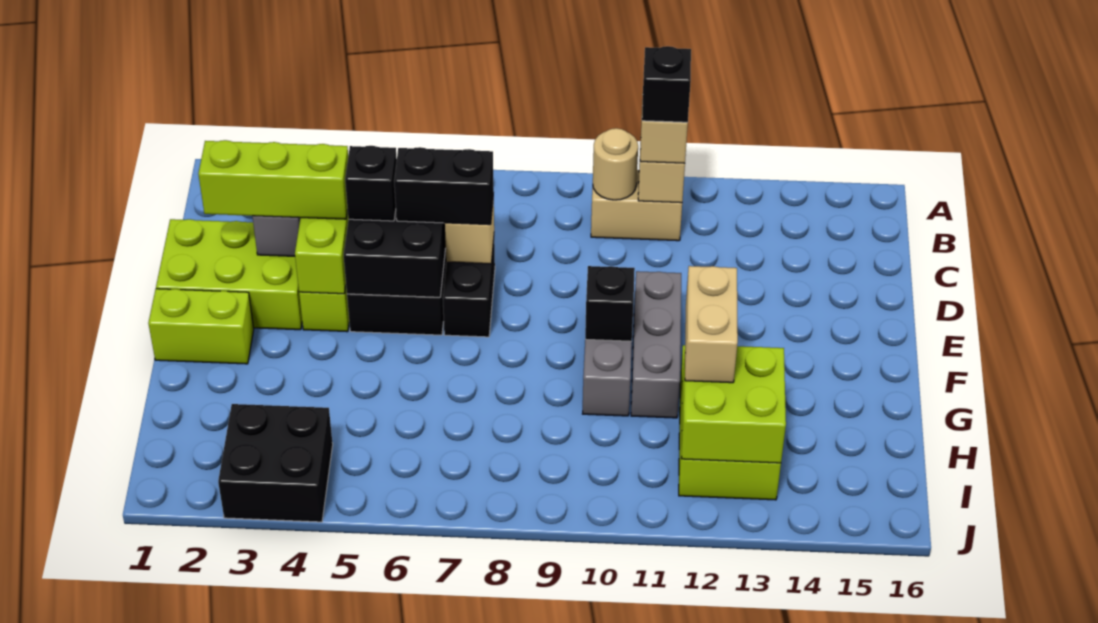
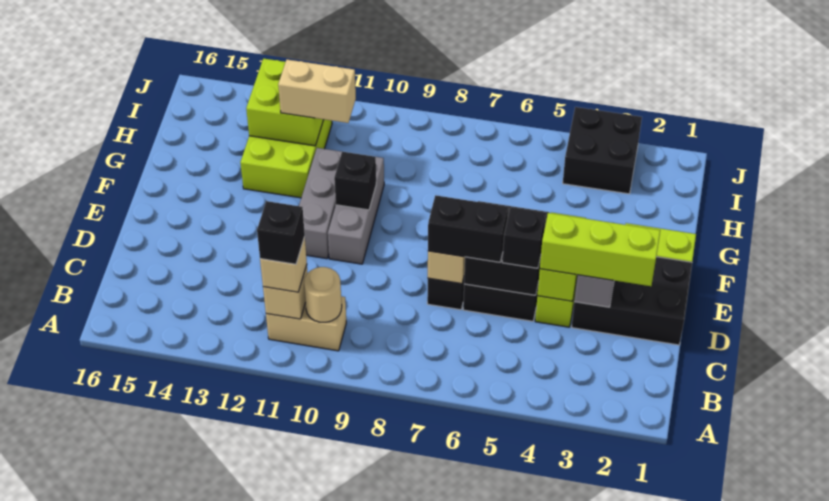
lime 2x3 brick [156,219,302,330] -> black 2x3 brick [572,257,692,345]
tan 1x2 brick [685,266,738,383] -> tan 1x2 brick turned to [278,60,356,123]

